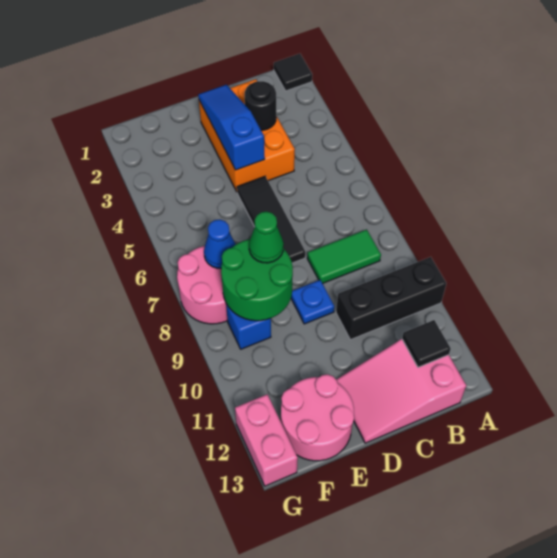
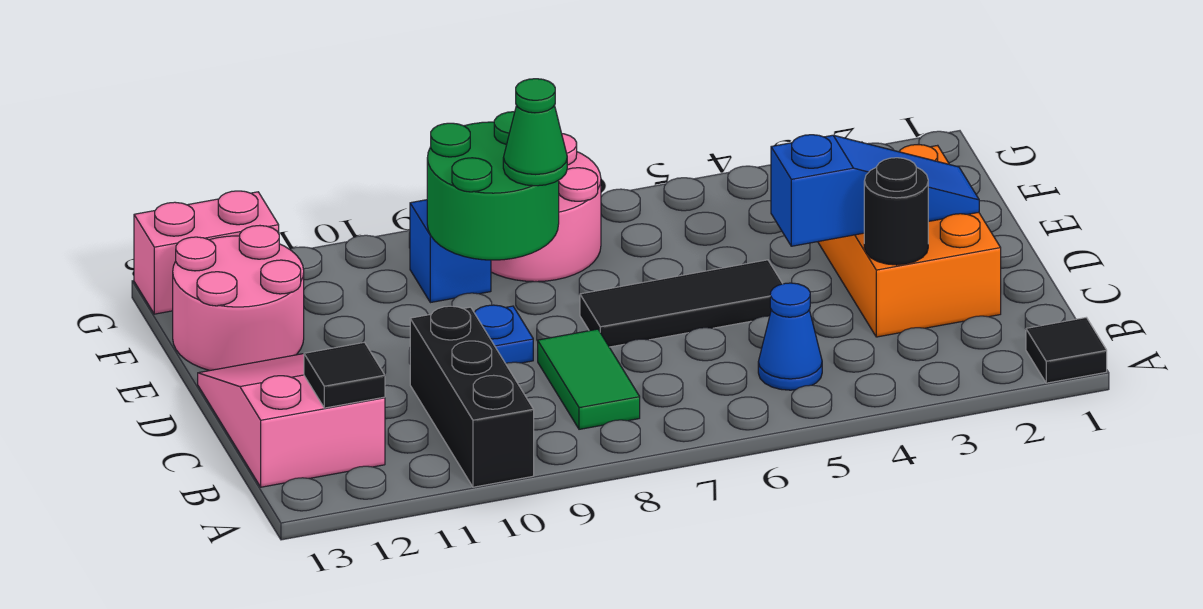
orange 2x3 brick [199,79,295,191] -> orange 2x3 brick turned to [818,145,1001,337]
blue 1x1 cone [204,219,236,268] -> blue 1x1 cone moved to [758,283,822,390]

